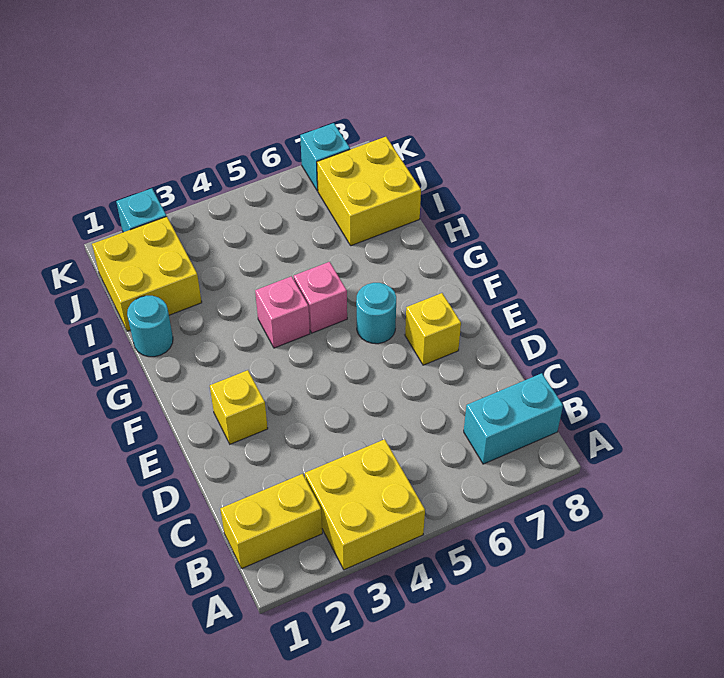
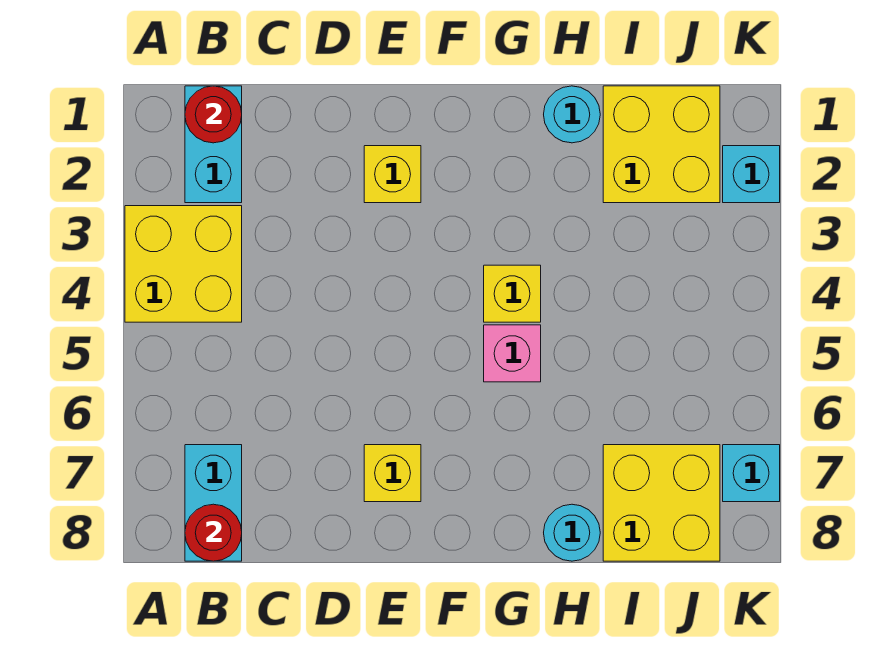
yellow 1x2 brick [220,474,322,569] -> cyan 1x2 brick [185,86,242,203]
none -> red 1x1 round brick [185,86,242,143]
none -> red 1x1 round brick [185,504,242,561]
cyan 1x1 round brick [356,283,396,344] -> cyan 1x1 round brick moved to [544,504,600,561]
pink 1x1 brick [255,276,310,348] -> yellow 1x1 brick [484,265,541,322]

